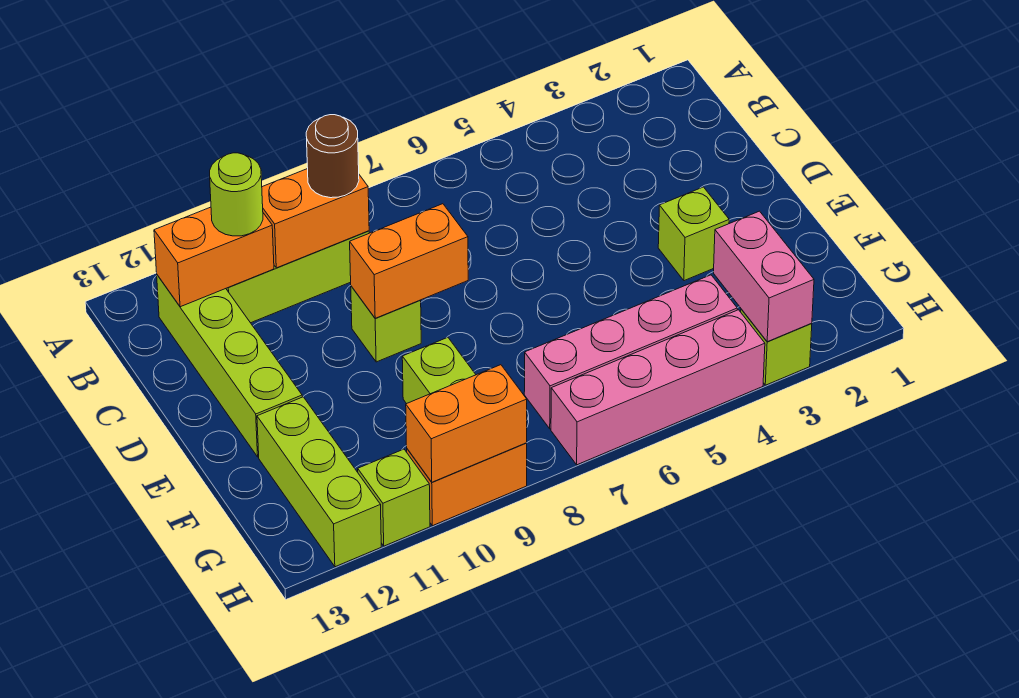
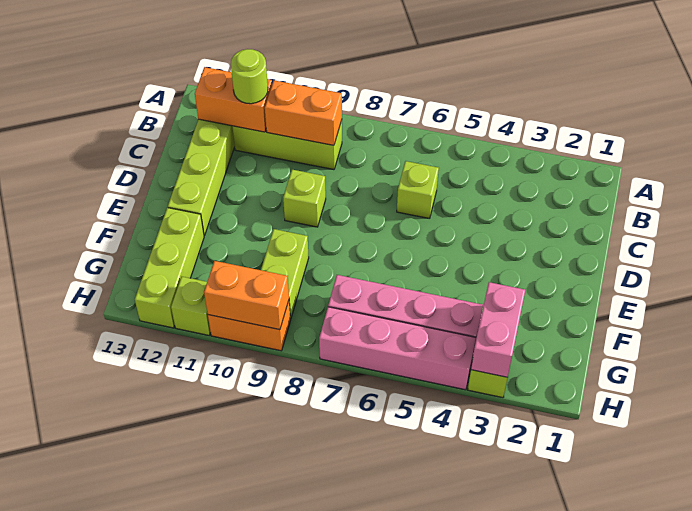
brown 1x1 round brick [306,115,359,198] -> none
orange 1x2 brick [350,204,468,318] -> none
lime 1x1 brick [658,187,729,281] -> lime 1x1 brick moved to [397,161,439,219]

